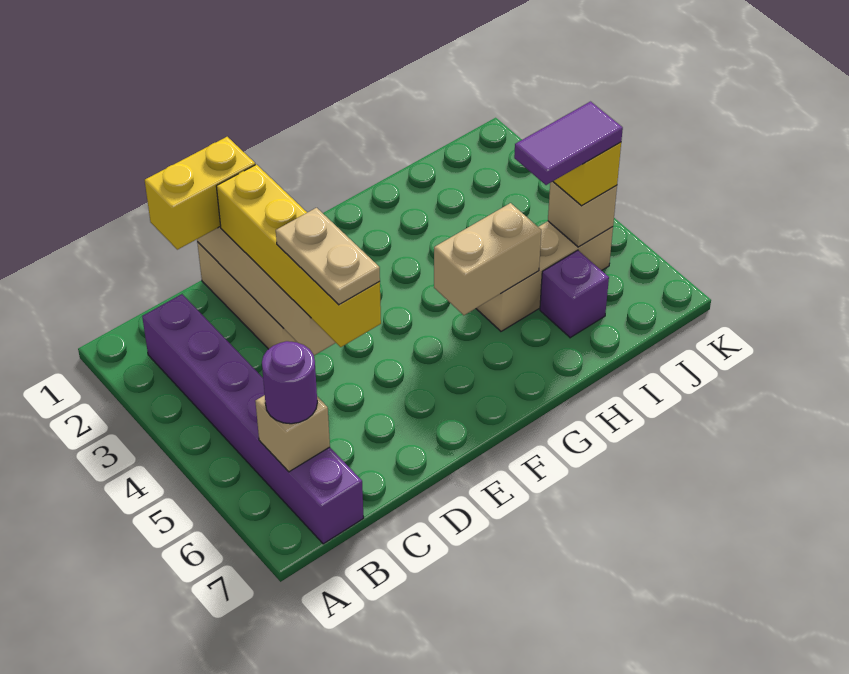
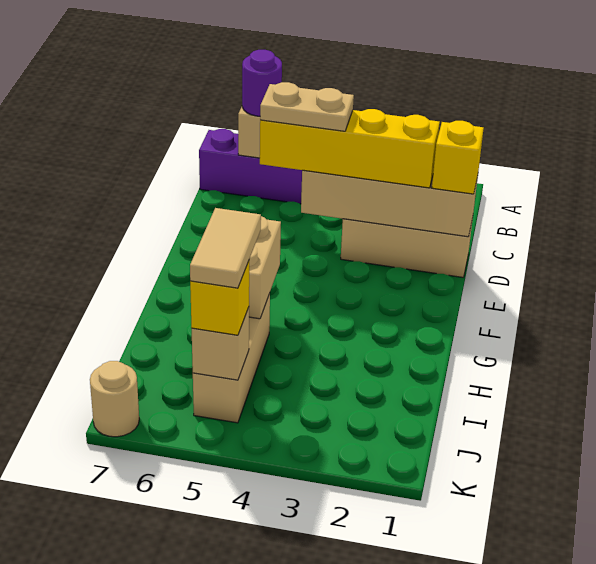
yellow 1x2 brick [145,137,255,250] -> yellow 1x1 brick [432,121,484,194]
purple 1x2 tile [514,102,623,185] -> tan 1x2 tile [190,208,261,288]
purple 1x1 brick [540,250,609,338] -> none
none -> tan 1x1 round brick [90,361,139,437]

